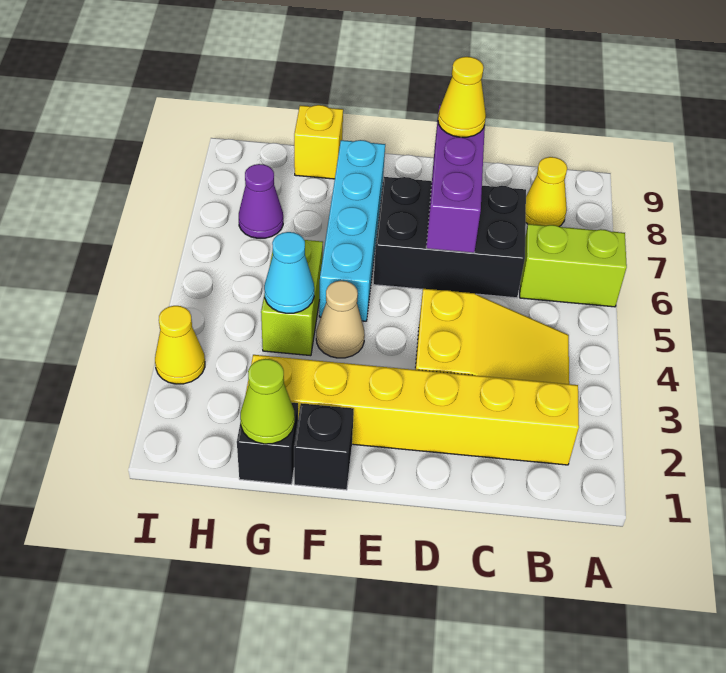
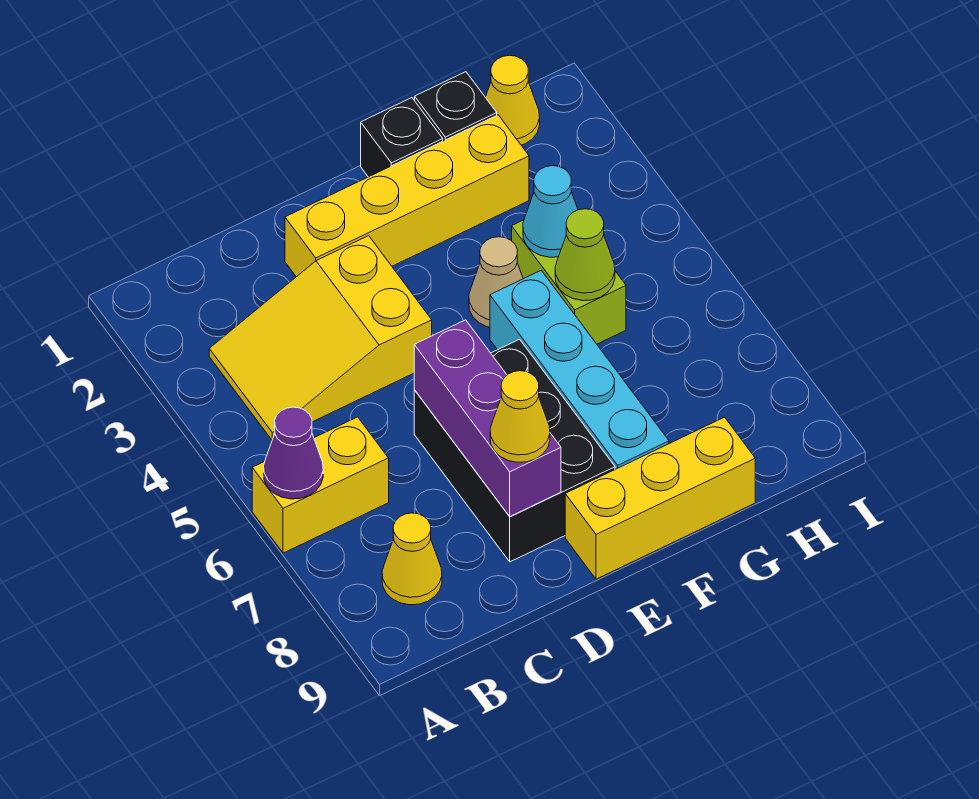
lime 1x2 brick [520,224,627,307] -> yellow 1x2 brick [252,417,389,553]
yellow 1x6 brick [246,355,579,465] -> yellow 1x4 brick [285,115,529,277]
black 2x3 brick [373,177,526,298] -> black 2x3 brick turned to [414,339,615,562]
lime 1x1 cone [240,359,295,444] -> lime 1x1 cone moved to [555,209,615,301]
yellow 1x1 brick [294,105,343,179] -> yellow 1x3 brick [565,417,755,579]
purple 1x1 cone [239,164,283,238] -> purple 1x1 cone moved to [264,407,323,499]
yellow 1x1 cone [155,306,205,384] -> yellow 1x1 cone moved to [485,55,540,145]

